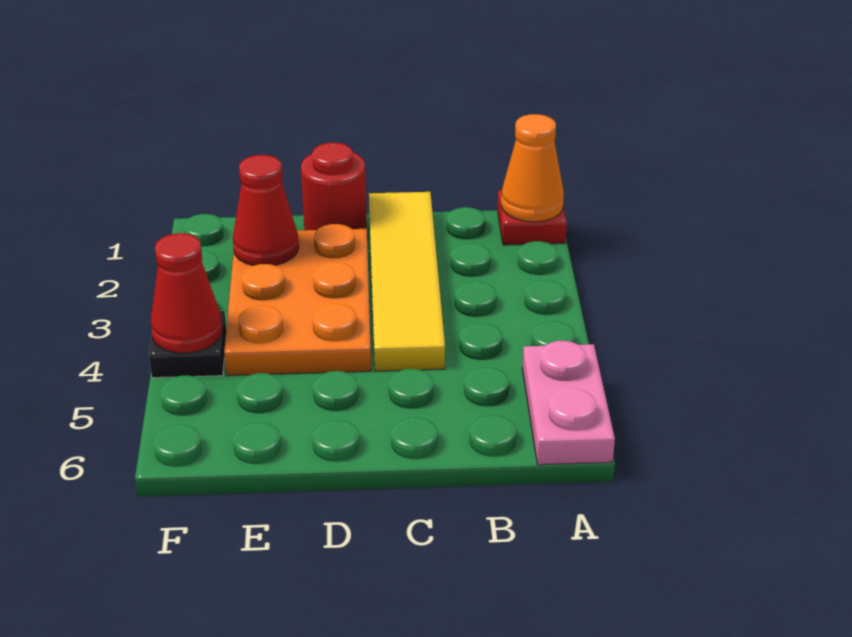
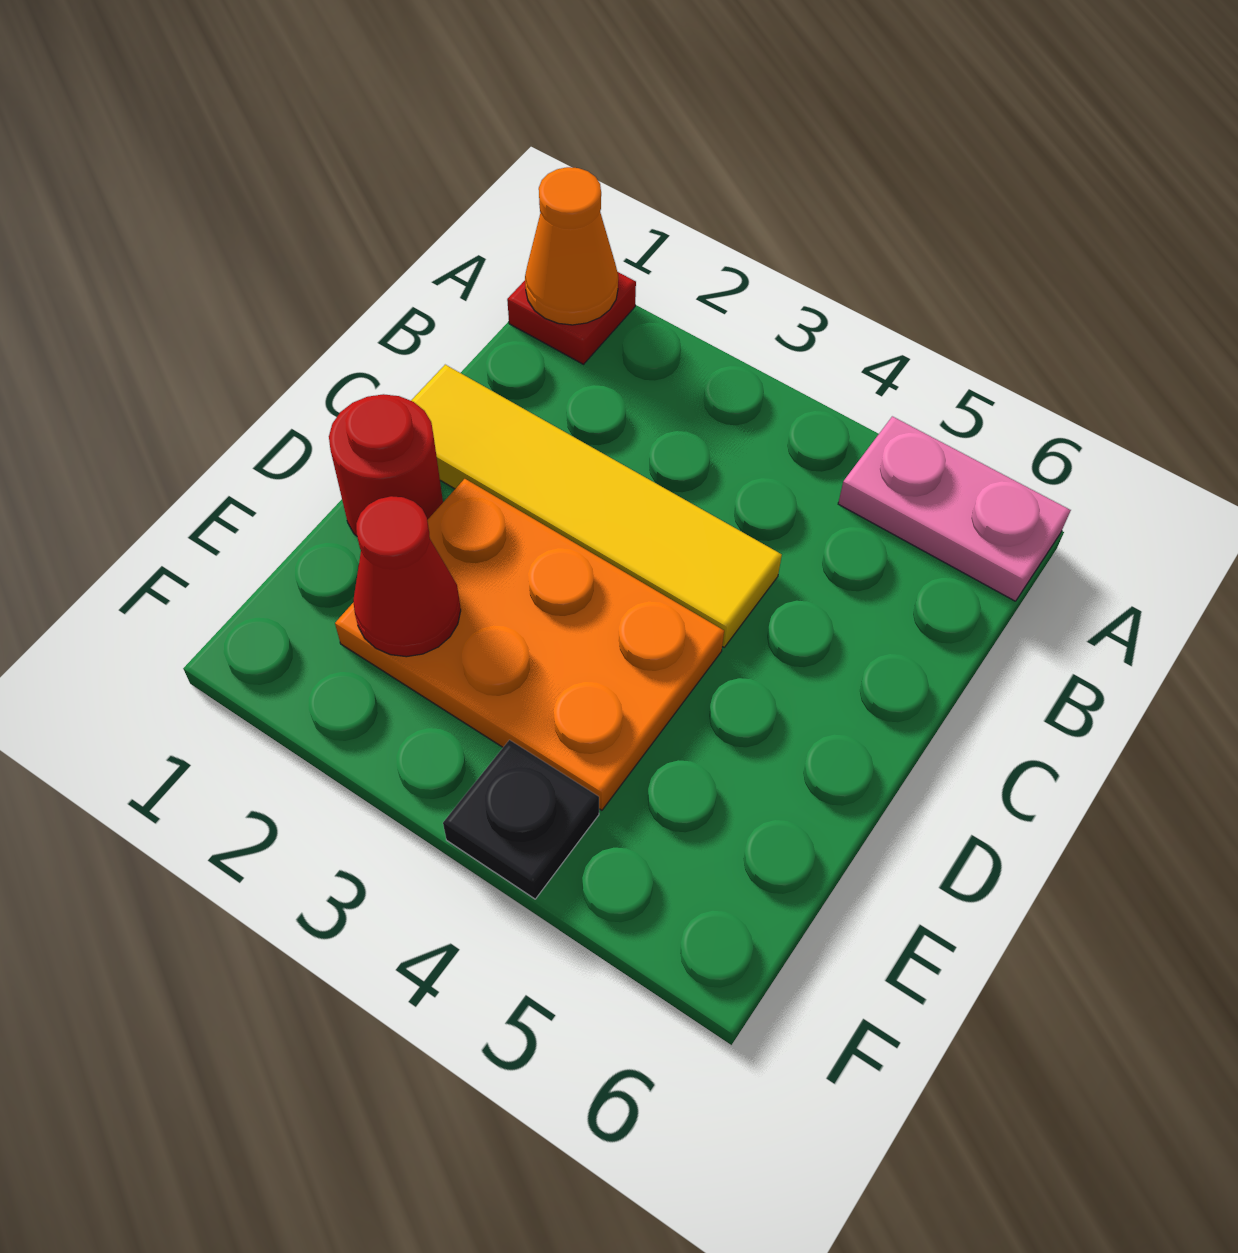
red 1x1 cone [151,233,223,353] -> none

